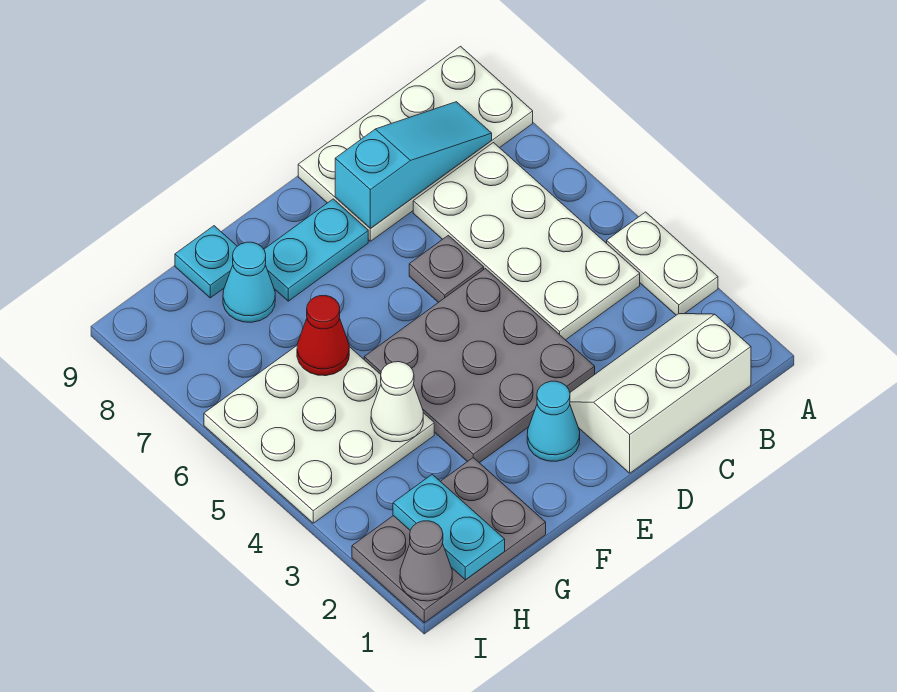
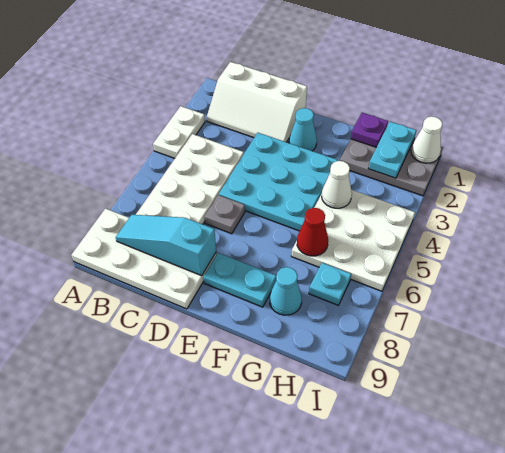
grey 3x3 plate [364,269,595,463] -> cyan 3x3 plate [219,133,338,231]
none -> purple 1x1 plate [351,113,388,147]
cyan 1x1 plate [175,226,237,298] -> cyan 1x1 plate moved to [309,263,351,305]
grey 1x1 cone [400,521,452,601] -> white 1x1 cone [411,117,442,163]

